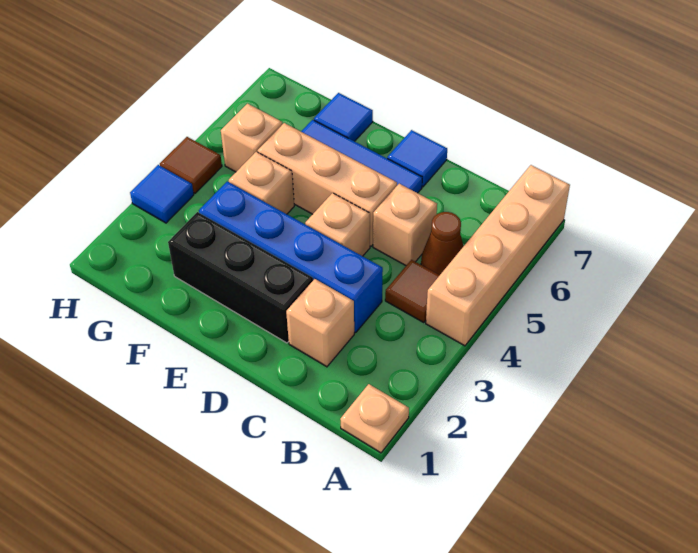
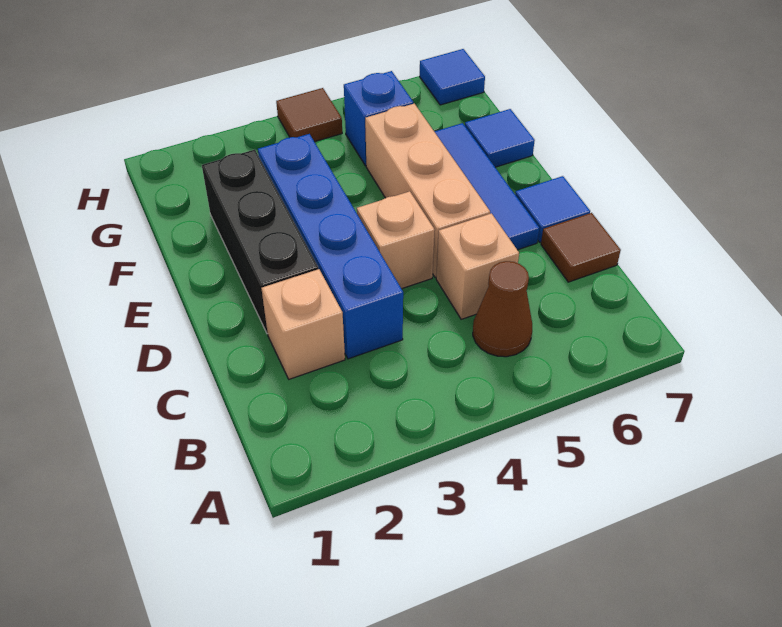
tan 1x1 plate [340,384,409,453] -> none
tan 1x4 brick [426,165,570,346] -> none
brown 1x1 tile [385,260,440,322] -> brown 1x1 tile moved to [541,213,621,282]
tan 1x1 brick [229,152,294,214] -> none
tan 1x1 brick [221,104,283,172] -> blue 1x1 brick [344,71,413,166]
blue 1x1 tile [130,165,194,223] -> blue 1x1 tile moved to [420,49,485,105]

